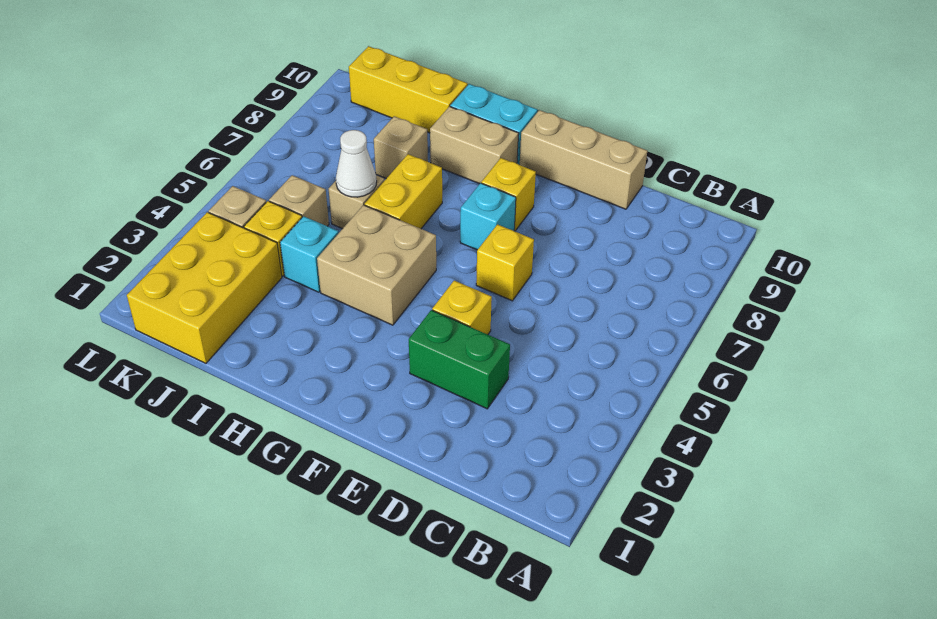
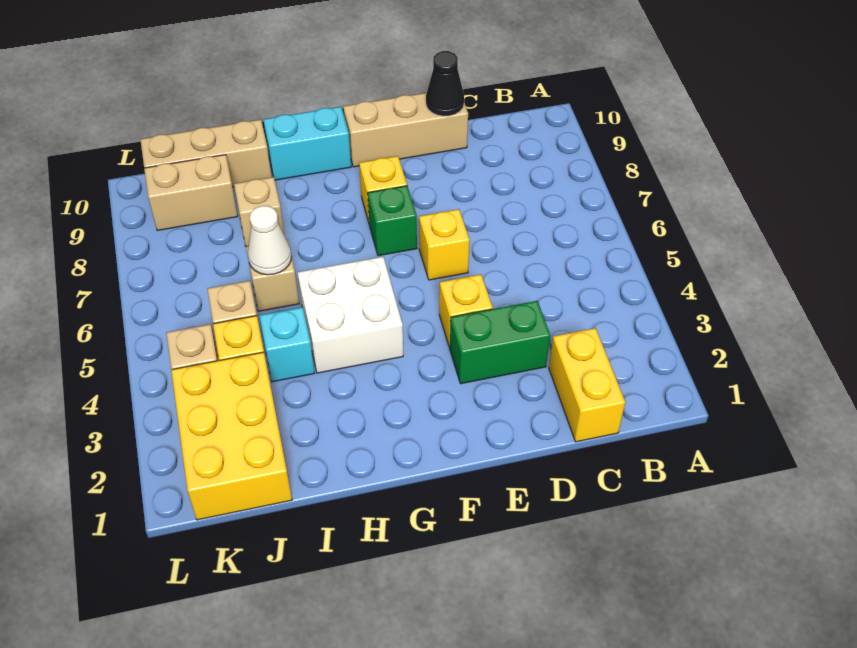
none -> black 1x1 cone [426,51,464,116]
cyan 1x1 brick [460,183,516,250] -> green 1x1 brick [368,186,417,256]
tan 2x2 brick [317,205,436,325] -> white 2x2 brick [297,257,403,373]
tan 1x2 brick [430,107,519,184] -> tan 1x2 brick moved to [144,155,238,231]
yellow 1x2 brick [365,154,442,229] -> yellow 1x2 brick moved to [549,328,625,442]
yellow 1x3 brick [349,46,467,133] -> tan 1x3 brick [140,120,272,187]

